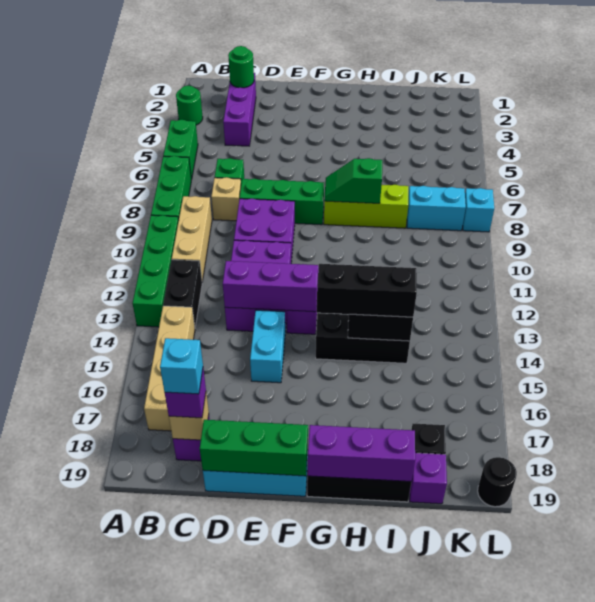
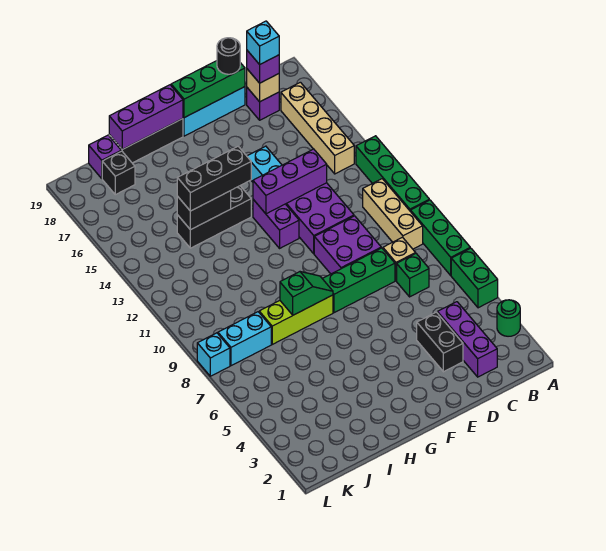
black 1x2 brick [163,260,202,327] -> black 1x2 brick moved to [417,312,463,372]
green 1x1 round brick [228,46,254,88] -> none
black 1x1 round brick [478,457,517,507] -> black 1x1 round brick moved to [217,38,240,74]

